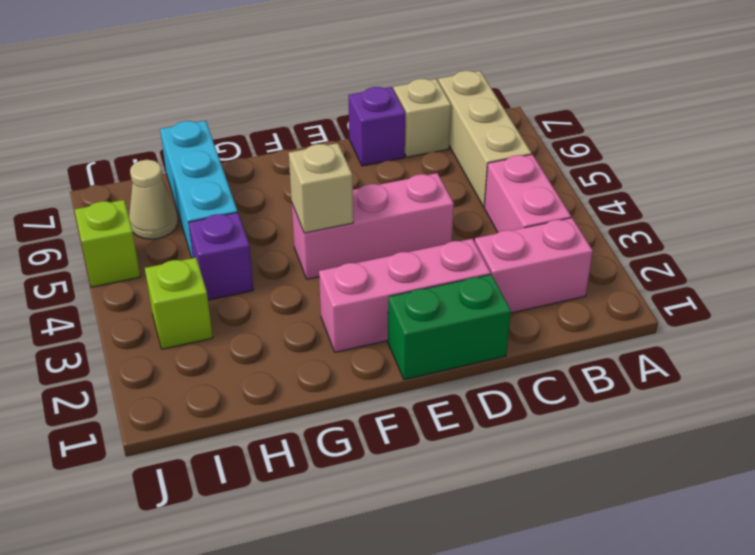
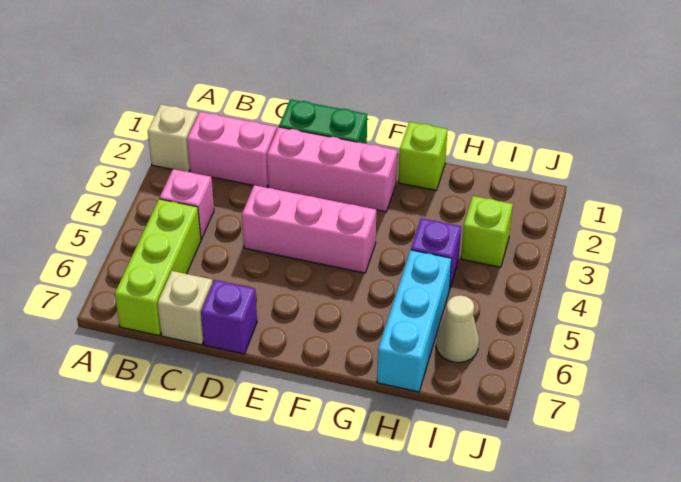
pink 1x2 brick [484,154,571,232] -> pink 1x1 brick [160,169,214,239]
tan 1x3 brick [438,71,532,207] -> lime 1x3 brick [115,199,201,336]
tan 1x1 brick [289,143,353,233] -> tan 1x1 brick moved to [148,104,198,172]
lime 1x1 brick [75,200,140,287] -> lime 1x1 brick moved to [398,122,448,190]

